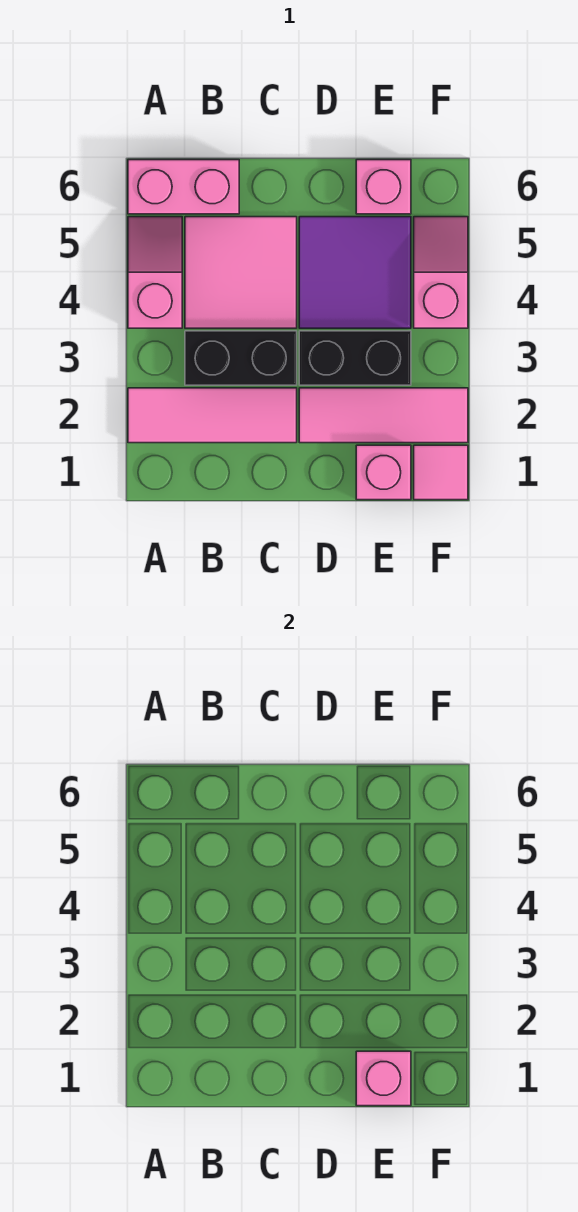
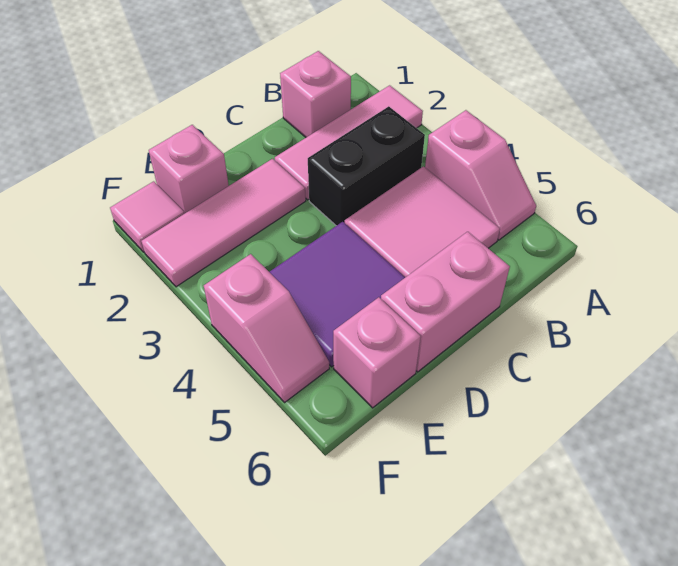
pink 1x2 brick [128,160,239,214] -> pink 1x2 brick moved to [381,232,510,372]
black 1x2 brick [299,331,411,385] -> none
pink 1x1 brick [356,1051,411,1106] -> pink 1x1 brick moved to [280,51,351,137]

